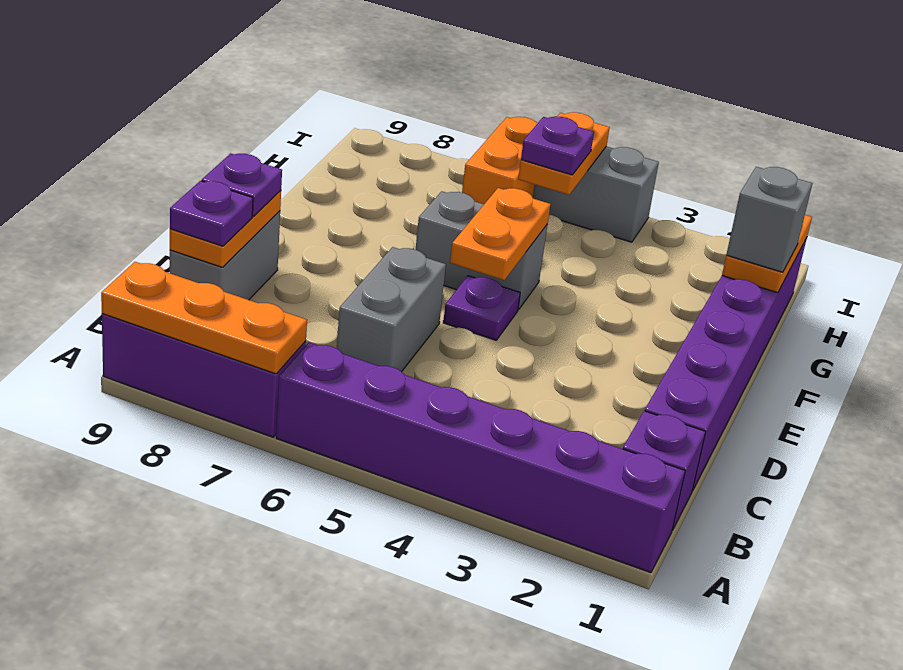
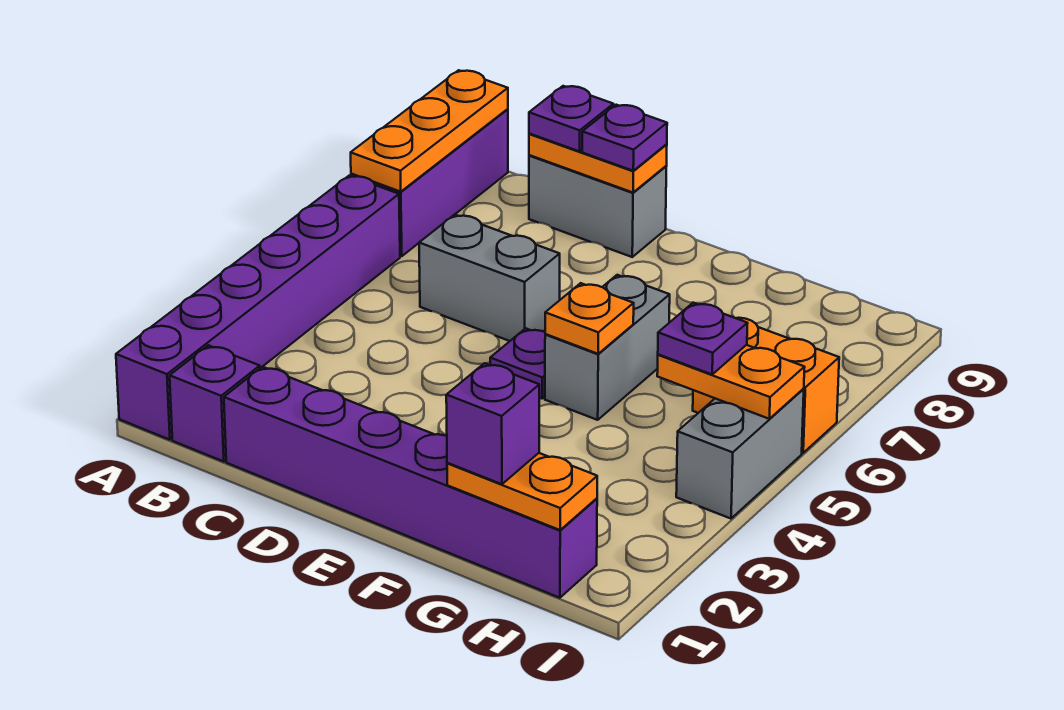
orange 1x2 plate [450,188,551,280] -> orange 1x1 plate [545,283,634,354]
grey 1x1 brick [726,167,812,272] -> purple 1x1 brick [446,363,539,484]

